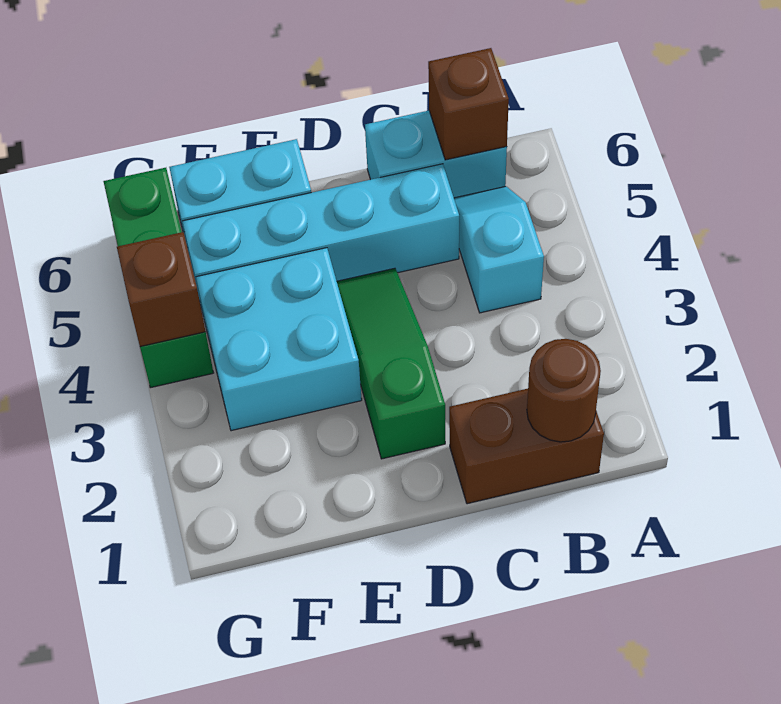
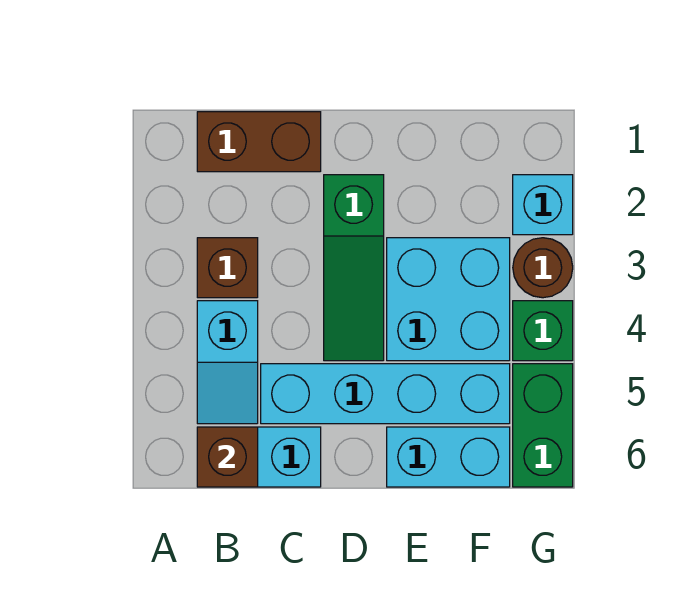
brown 1x1 round brick [527,339,601,442] -> brown 1x1 round brick moved to [513,238,573,298]
none -> cyan 1x1 brick [513,175,573,235]
brown 1x1 brick [117,232,206,347] -> brown 1x1 brick moved to [197,238,258,298]

